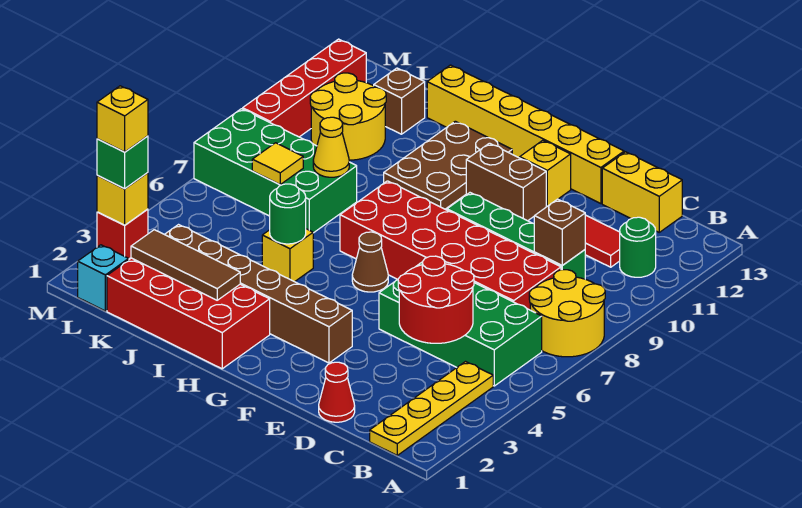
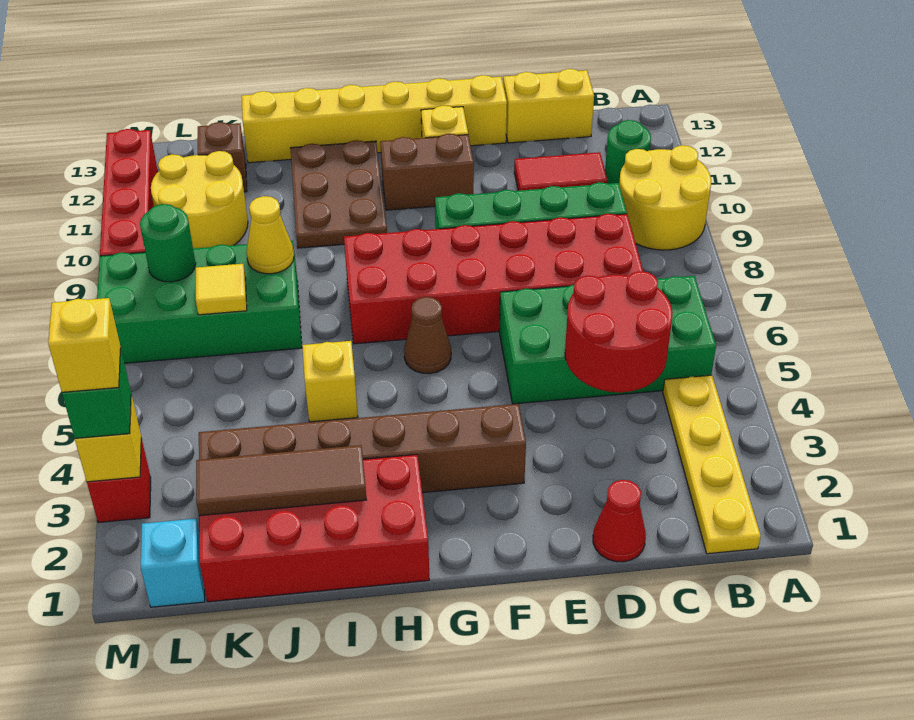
yellow 2x2 round brick [529,270,605,357] -> yellow 2x2 round brick moved to [619,145,711,250]
brown 1x1 brick [534,199,585,265] -> none
green 1x1 round brick [270,184,306,244] -> green 1x1 round brick moved to [140,204,196,282]

